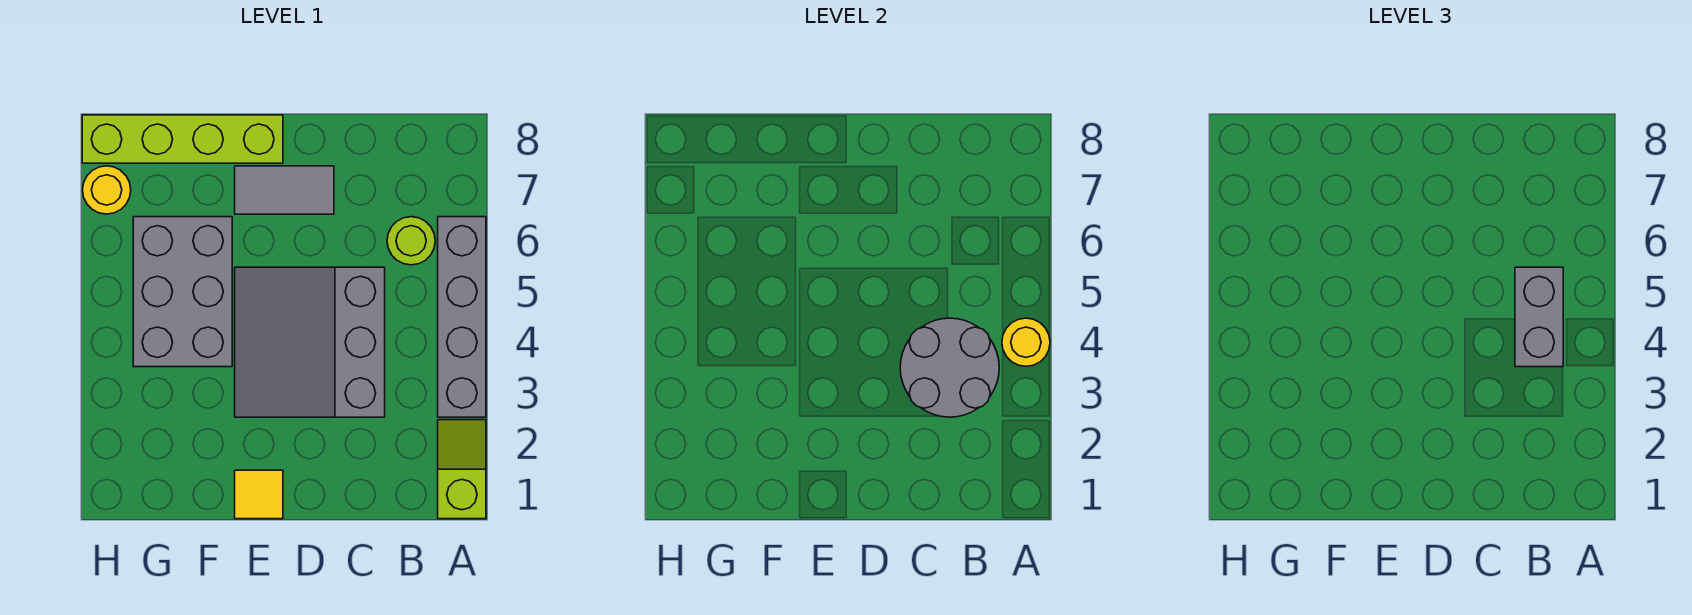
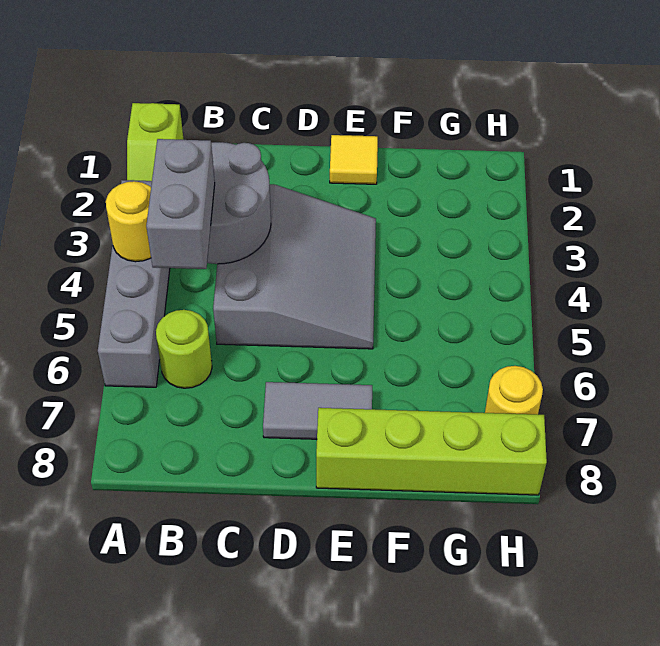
grey 2x3 brick [133,217,232,367] -> none

